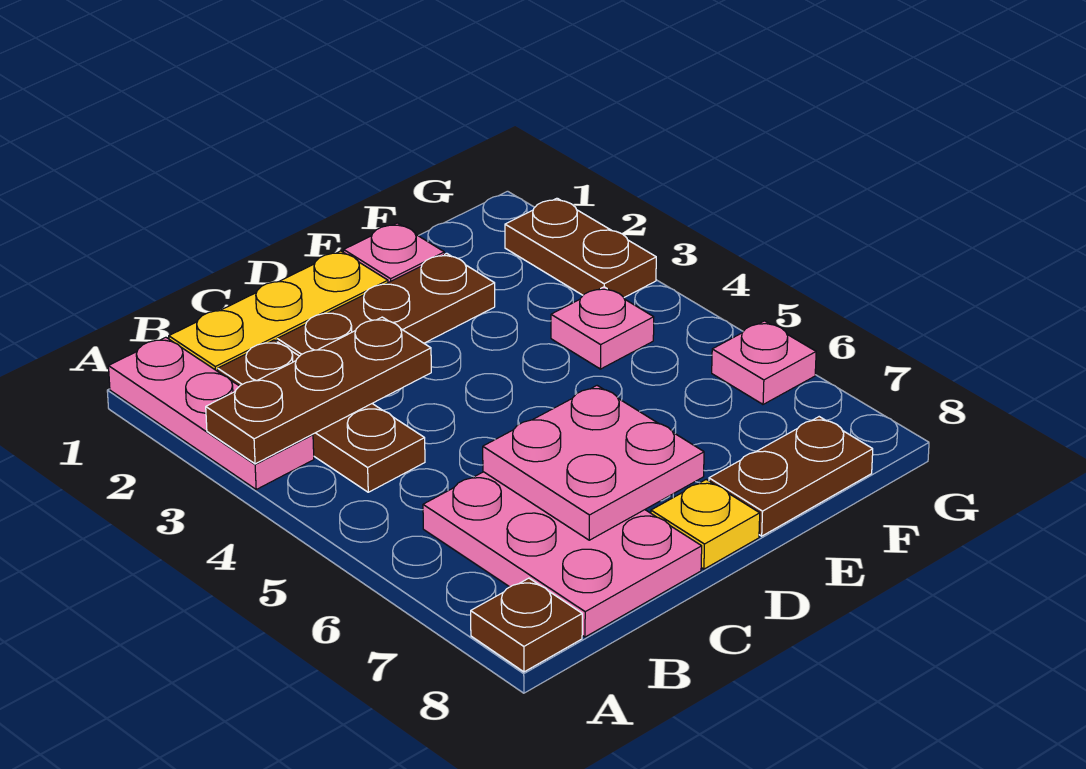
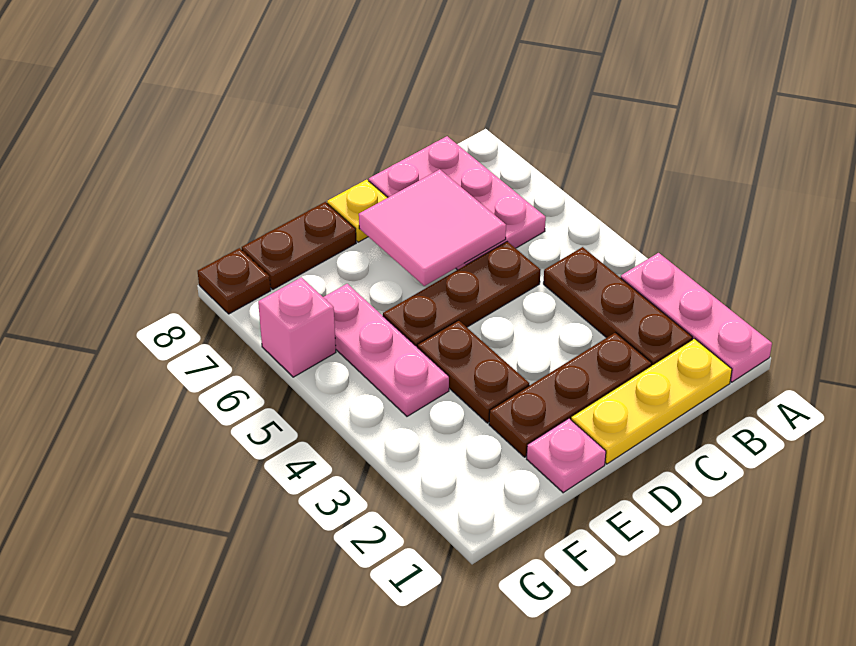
brown 1x3 plate [206,317,431,464] -> brown 1x3 plate moved to [383,242,540,347]
brown 1x1 plate [471,578,582,672] -> brown 1x1 plate moved to [198,248,271,314]
pink 2x2 plate [483,386,704,540] -> pink 2x2 tile [359,169,506,286]
pink 1x1 plate [551,287,654,369] -> pink 1x3 plate [323,284,449,416]
brown 1x2 plate [505,198,656,297] -> brown 1x2 plate moved to [417,320,529,423]
pink 1x1 plate [712,321,816,404] -> pink 1x1 brick [258,277,336,377]

